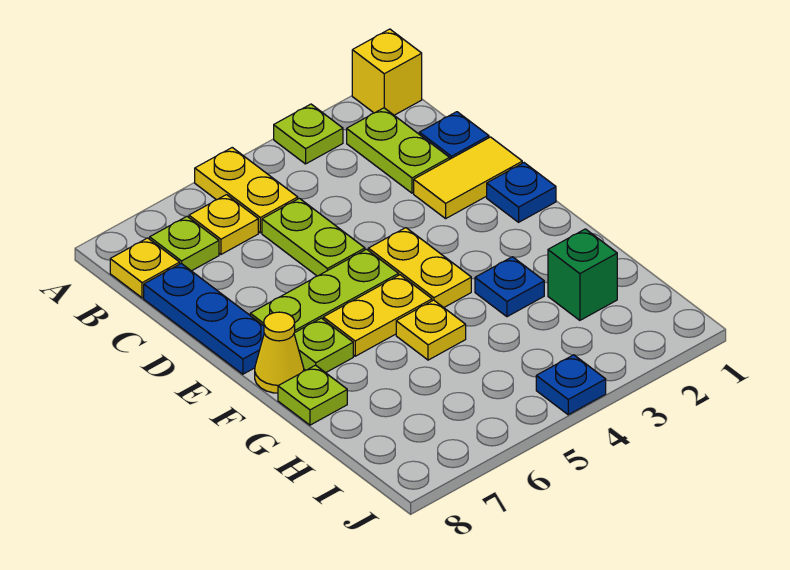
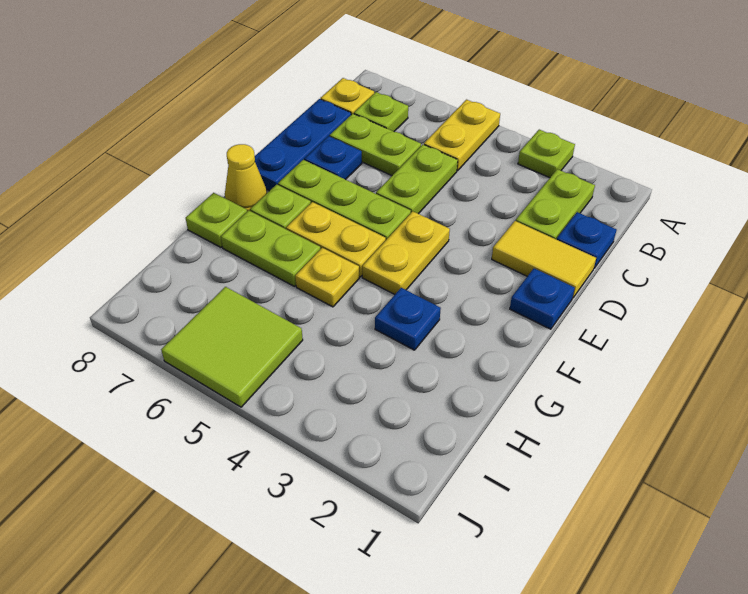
yellow 1x1 brick [352,29,422,115] -> none
yellow 1x1 plate [189,195,258,254] -> none
none -> lime 1x2 plate [330,114,421,176]
none -> lime 1x2 plate [221,210,320,286]
green 1x1 brick [548,229,617,320] -> none
none -> lime 2x2 tile [161,287,303,407]
blue 1x1 plate [536,355,606,415] -> blue 1x1 plate moved to [304,136,362,180]

